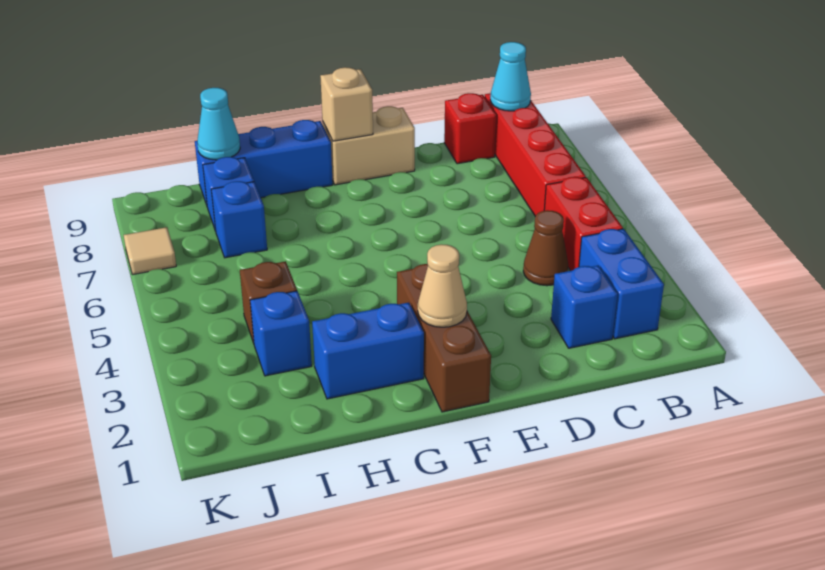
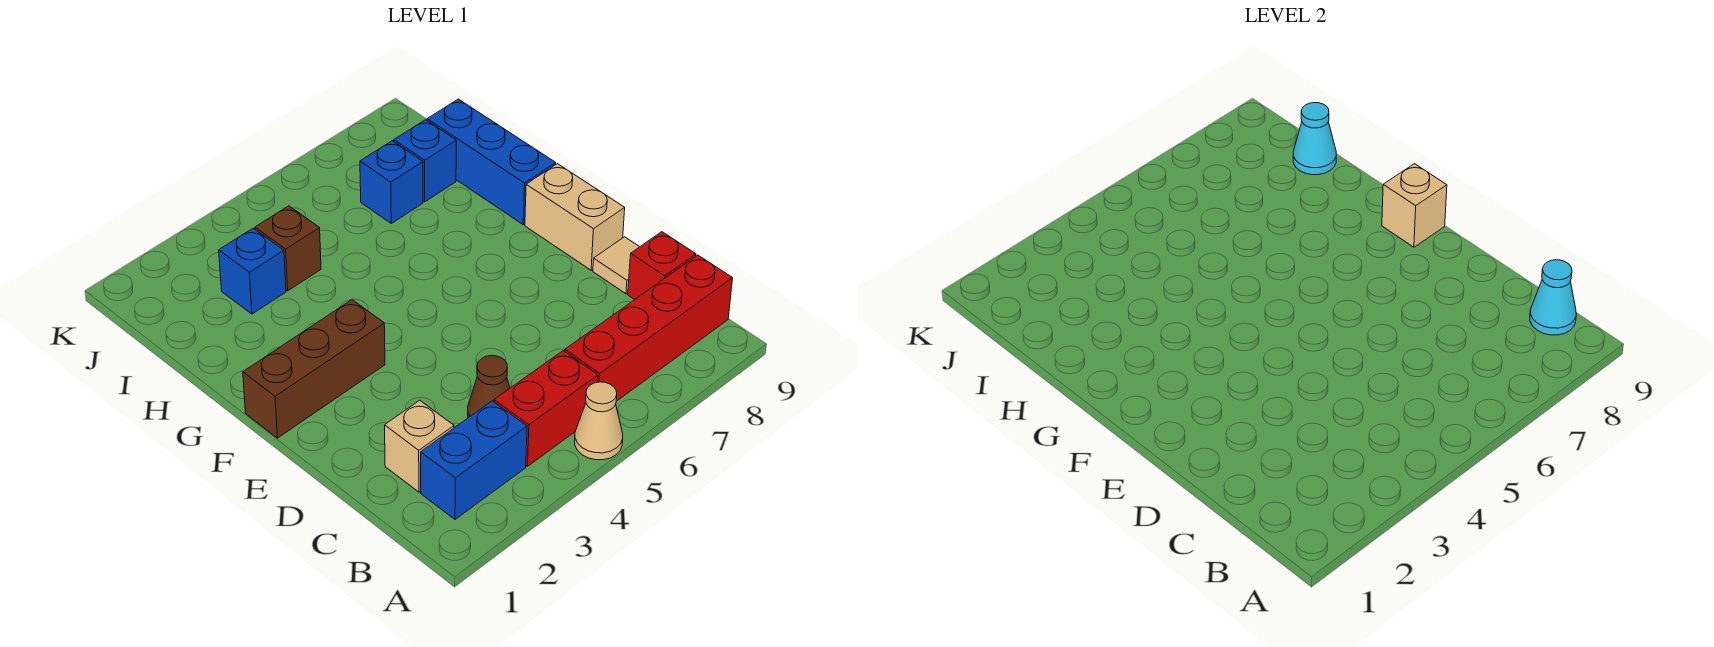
blue 1x1 brick [551,265,618,348] -> tan 1x1 brick [385,400,454,492]
tan 1x1 cone [418,244,467,327] -> tan 1x1 cone moved to [575,382,623,460]
blue 1x2 brick [312,303,424,399] -> none
tan 1x1 tile [124,227,176,275] -> tan 1x1 tile moved to [593,237,639,294]

